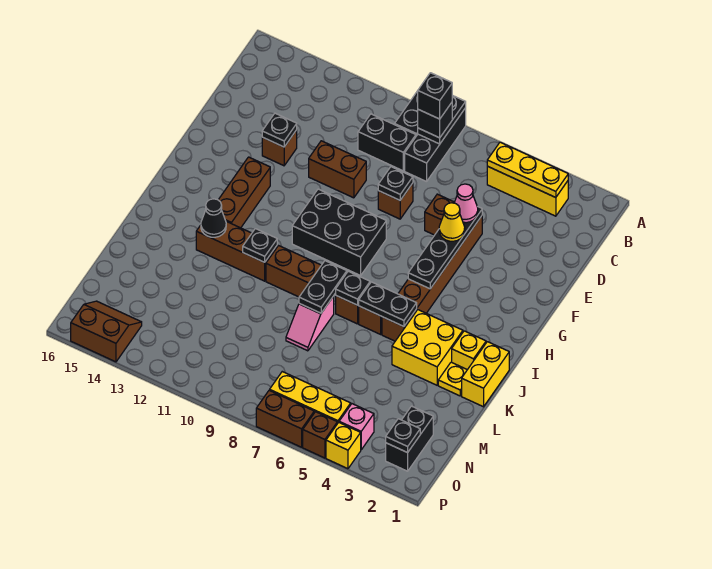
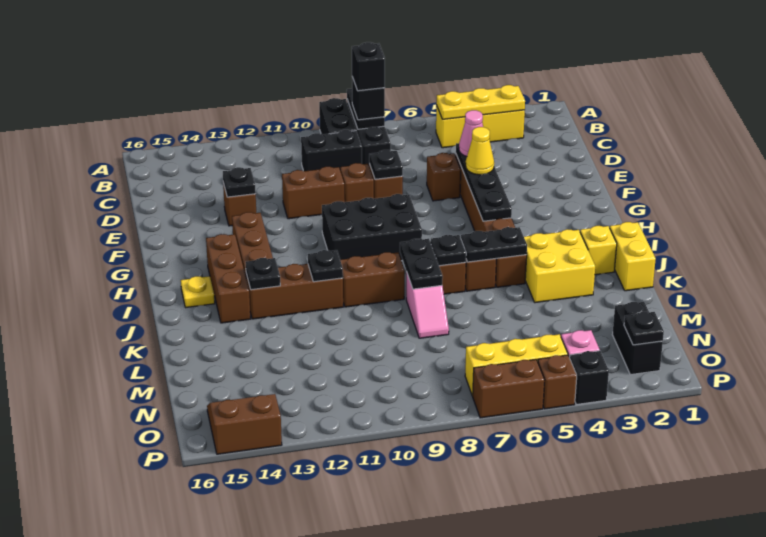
none -> brown 1x1 brick [340,163,374,202]
none -> brown 1x3 brick [206,234,250,323]
black 1x1 cone [201,199,226,237] -> black 1x1 plate [246,258,280,290]
yellow 1x1 plate [438,362,467,396] -> yellow 1x1 plate moved to [181,276,215,307]
yellow 1x1 brick [326,422,361,469] -> black 1x1 brick [570,351,609,404]

